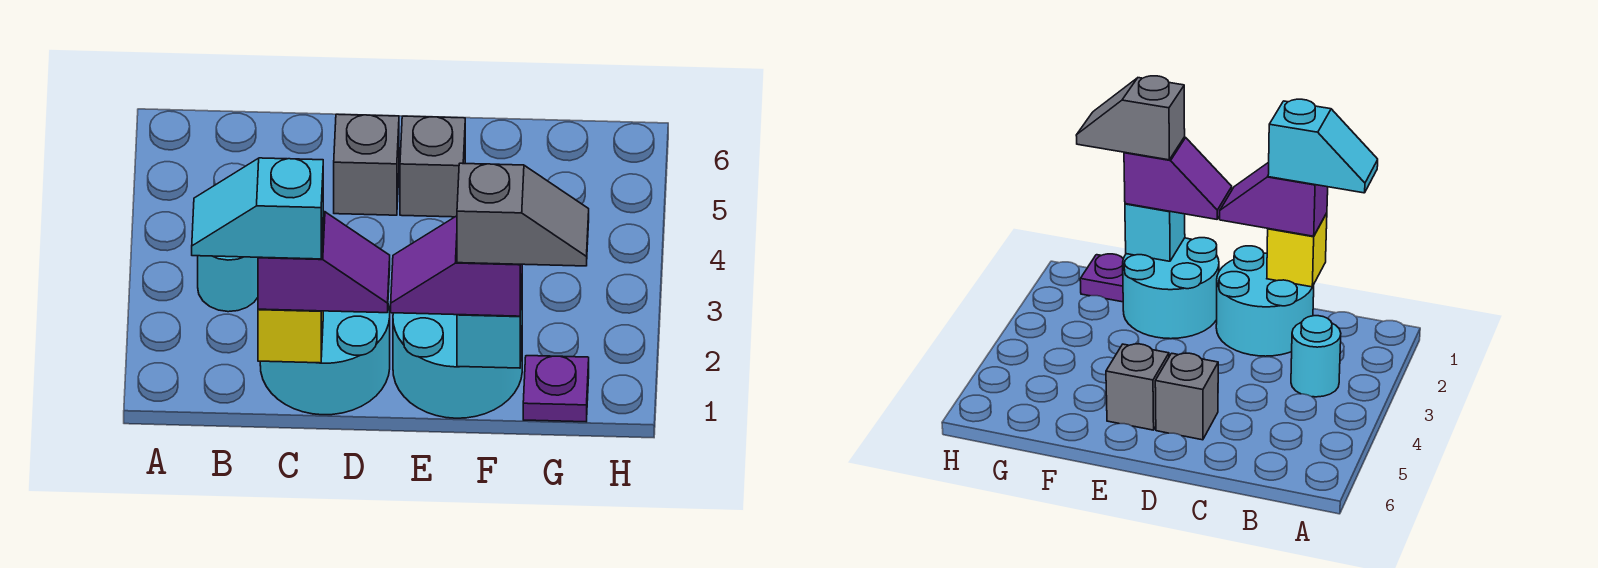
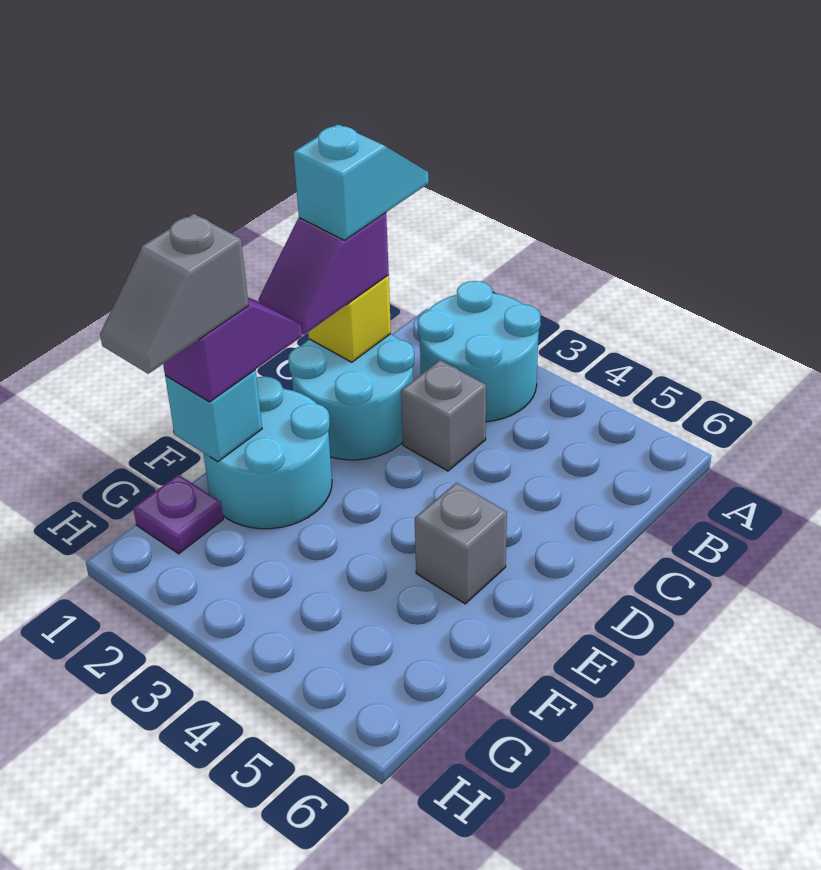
cyan 1x1 round brick [198,256,258,312] -> cyan 2x2 round brick [418,281,540,422]
grey 1x1 brick [334,114,399,215] -> grey 1x1 brick moved to [401,360,486,471]

